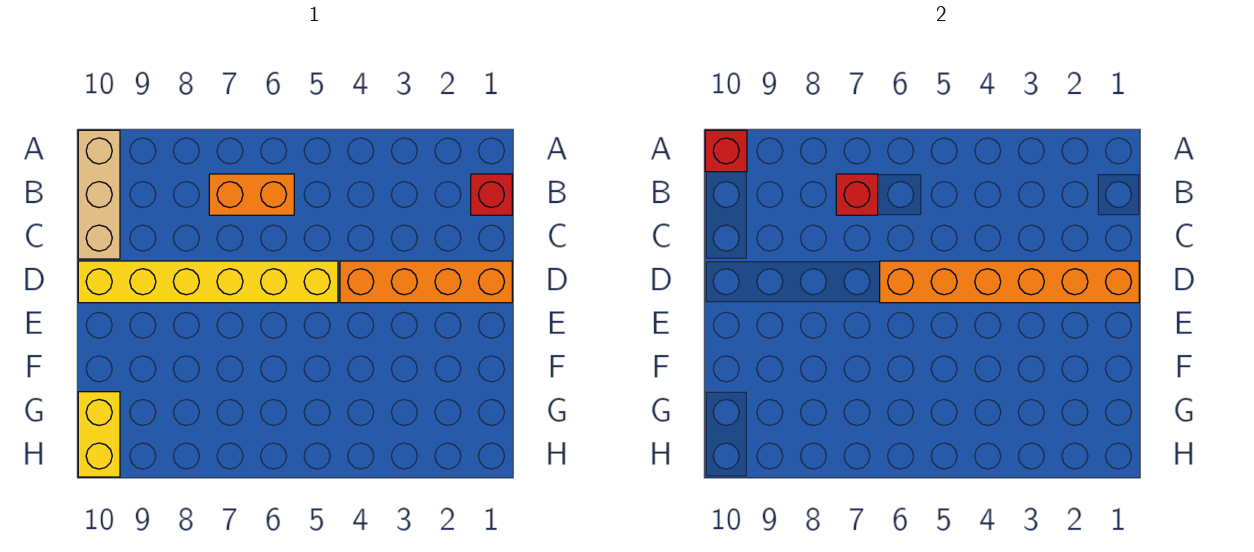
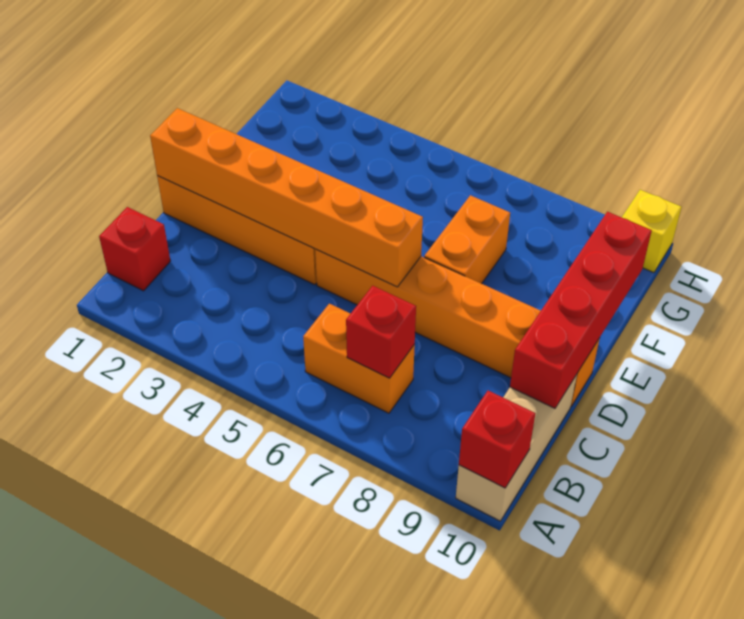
none -> red 1x4 brick [510,212,652,408]
yellow 1x6 brick [78,261,338,303] -> orange 1x6 brick [315,249,600,406]
none -> orange 1x2 brick [424,195,510,284]
yellow 1x2 brick [78,392,120,477] -> yellow 1x1 brick [622,190,681,273]

